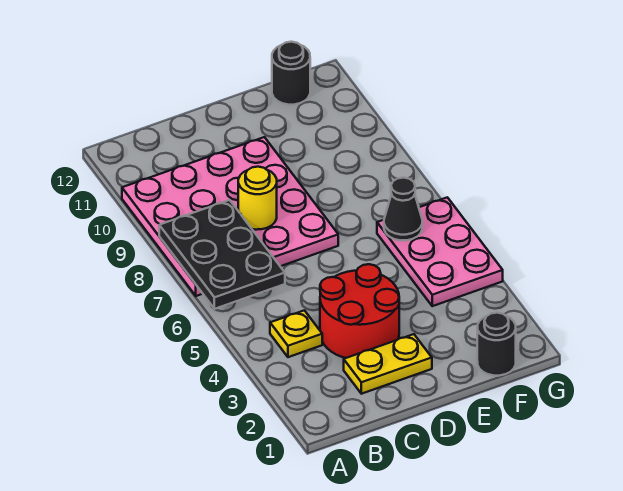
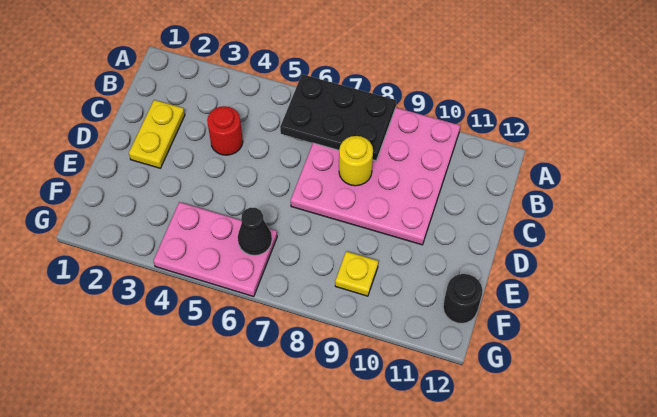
yellow 1x1 plate [270,310,322,357] -> yellow 1x1 plate moved to [335,251,378,296]
red 2x2 round brick [320,264,399,358] -> red 1x1 round brick [207,106,243,155]
black 1x1 round brick [477,313,516,376] -> none

